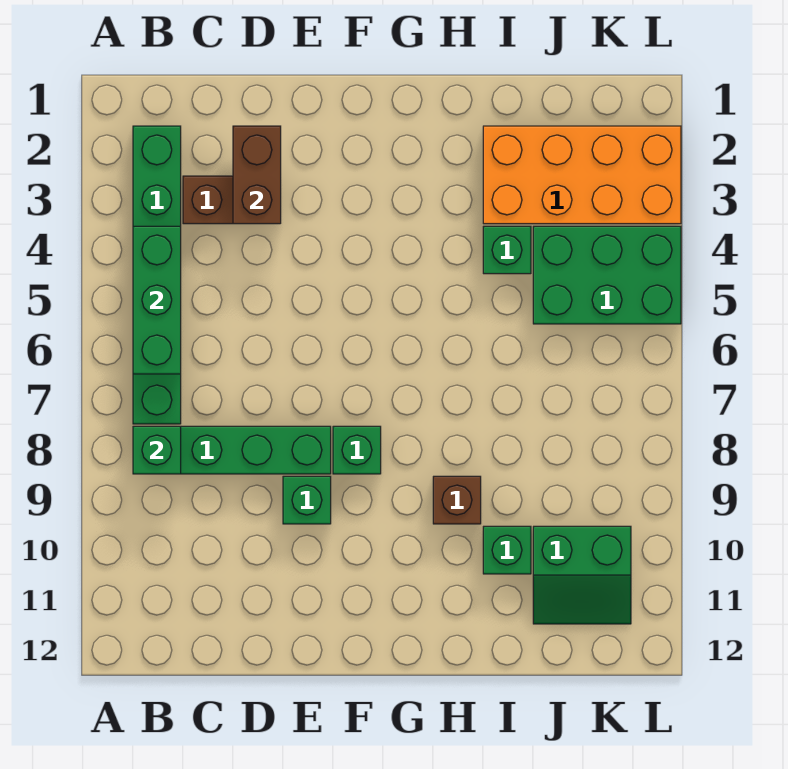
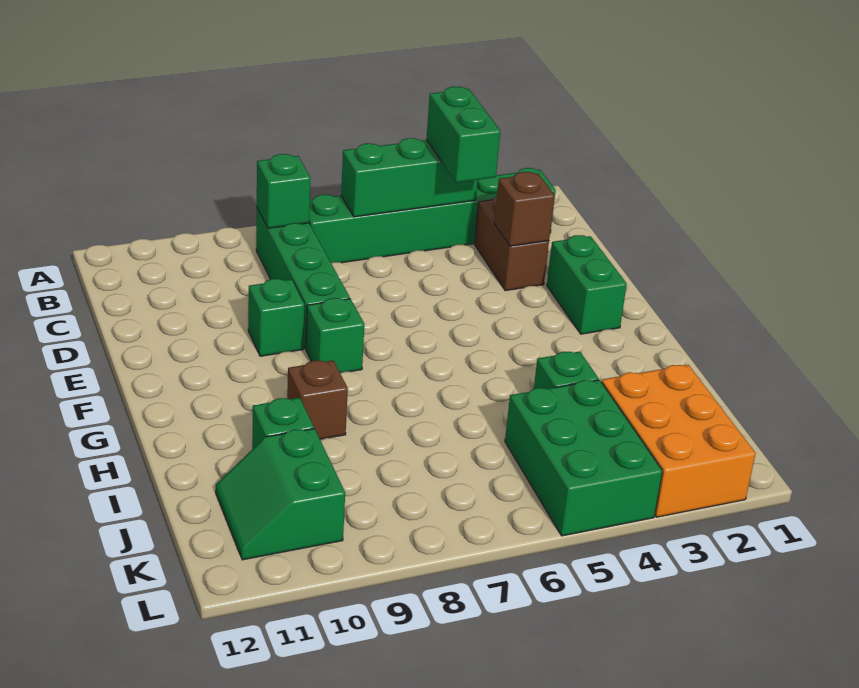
none -> green 1x2 brick [426,86,500,183]
brown 1x2 brick [233,126,281,224] -> brown 1x1 brick [494,172,555,246]
none -> green 1x2 brick [547,235,627,334]
orange 2x4 brick [483,126,681,224] -> orange 2x3 brick [601,365,756,517]

